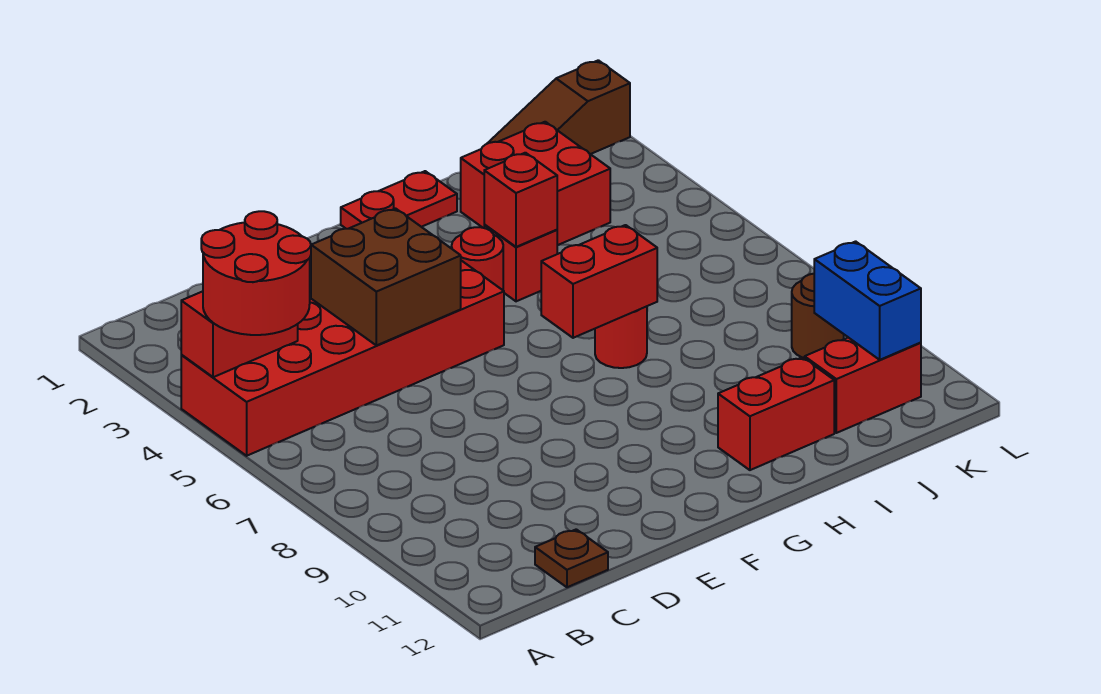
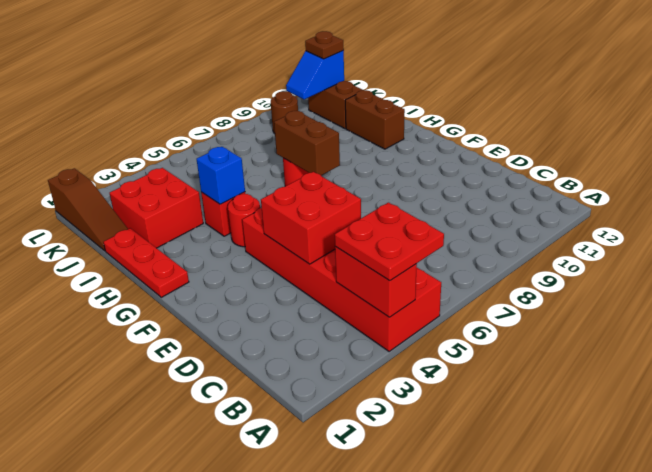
red 2x2 round brick [201,211,311,335] -> red 2x2 plate [335,203,444,281]
brown 1x1 plate [535,529,608,587] -> brown 1x1 plate moved to [305,31,344,59]
brown 2x2 brick [311,209,461,345] -> red 2x2 brick [261,172,361,264]
red 1x2 plate [341,171,457,229] -> red 1x3 plate [103,228,189,297]
red 1x2 brick [541,225,657,338] -> brown 1x2 brick [274,111,340,175]
red 1x1 brick [484,153,557,247] -> blue 1x1 brick [197,147,245,204]
red 1x2 brick [718,357,834,470] -> brown 1x2 brick [345,90,405,149]
red 1x2 brick [805,338,921,433] -> brown 1x2 brick [308,81,362,129]
blue 1x2 brick [814,241,921,360] -> blue 1x2 slope [286,51,344,99]

